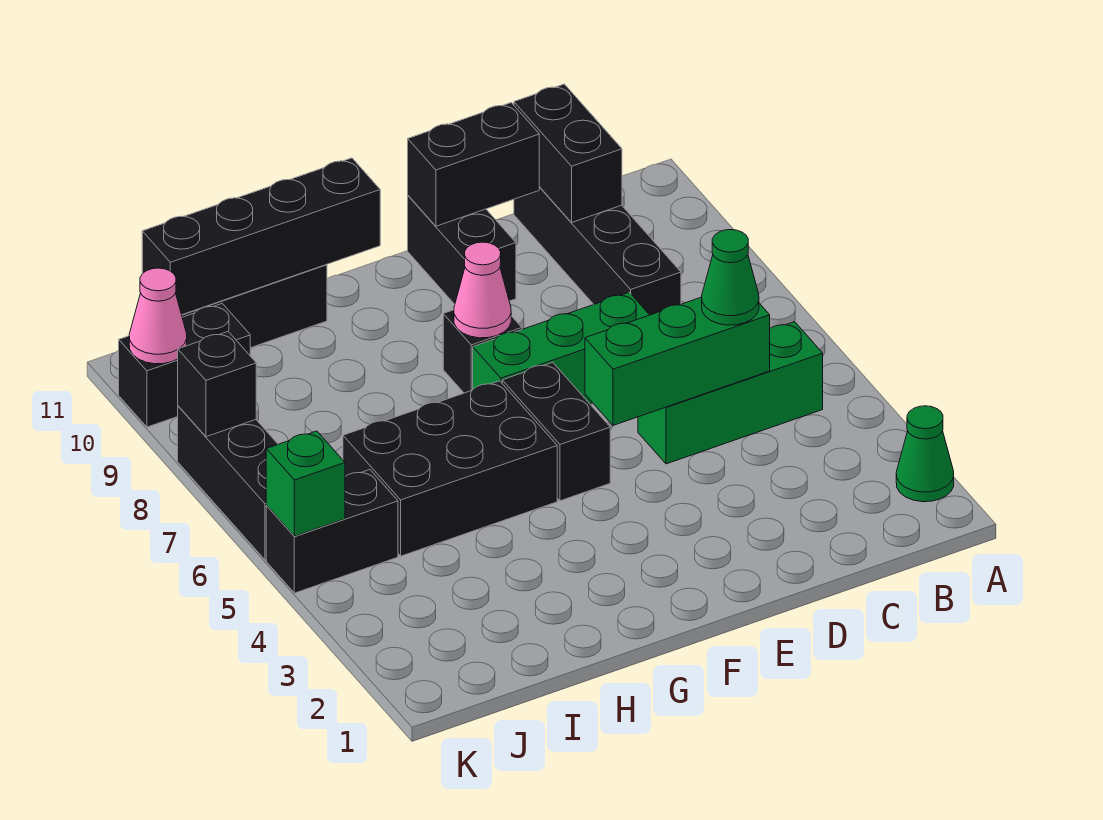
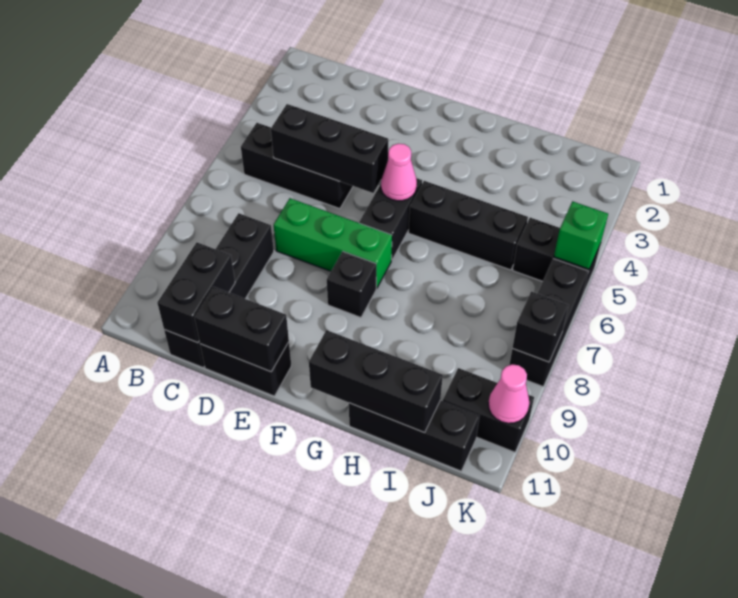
green 1x1 cone [896,406,954,502] -> none
green 1x3 brick [638,322,823,464] -> black 1x3 brick [241,123,353,209]
green 1x3 brick [585,297,770,425] -> black 1x3 brick [271,104,388,193]
green 1x1 cone [702,230,759,325] -> none
black 1x2 brick [408,196,516,304] -> black 1x2 brick turned to [200,342,291,396]
pink 1x1 cone [454,242,511,338] -> pink 1x1 cone moved to [381,144,417,201]
black 2x3 brick [343,381,557,556] -> black 1x3 brick [409,181,528,270]
black 1x4 brick [142,158,380,315] -> black 1x3 brick [309,330,443,433]

